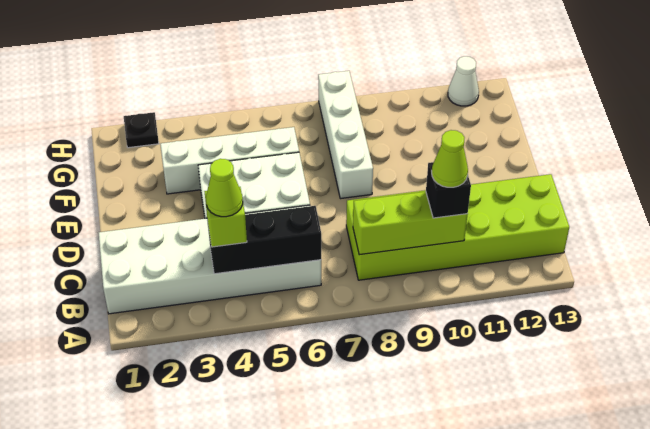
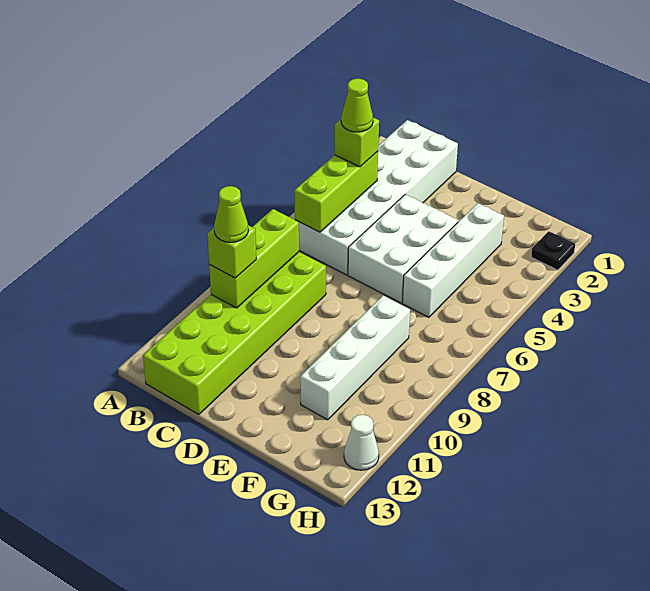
black 1x3 brick [208,206,321,274] -> lime 1x3 brick [295,151,378,232]
black 1x1 brick [426,162,471,218] -> lime 1x1 brick [207,225,256,278]
white 1x4 brick [318,71,373,199] -> white 1x4 brick turned to [300,296,410,420]

